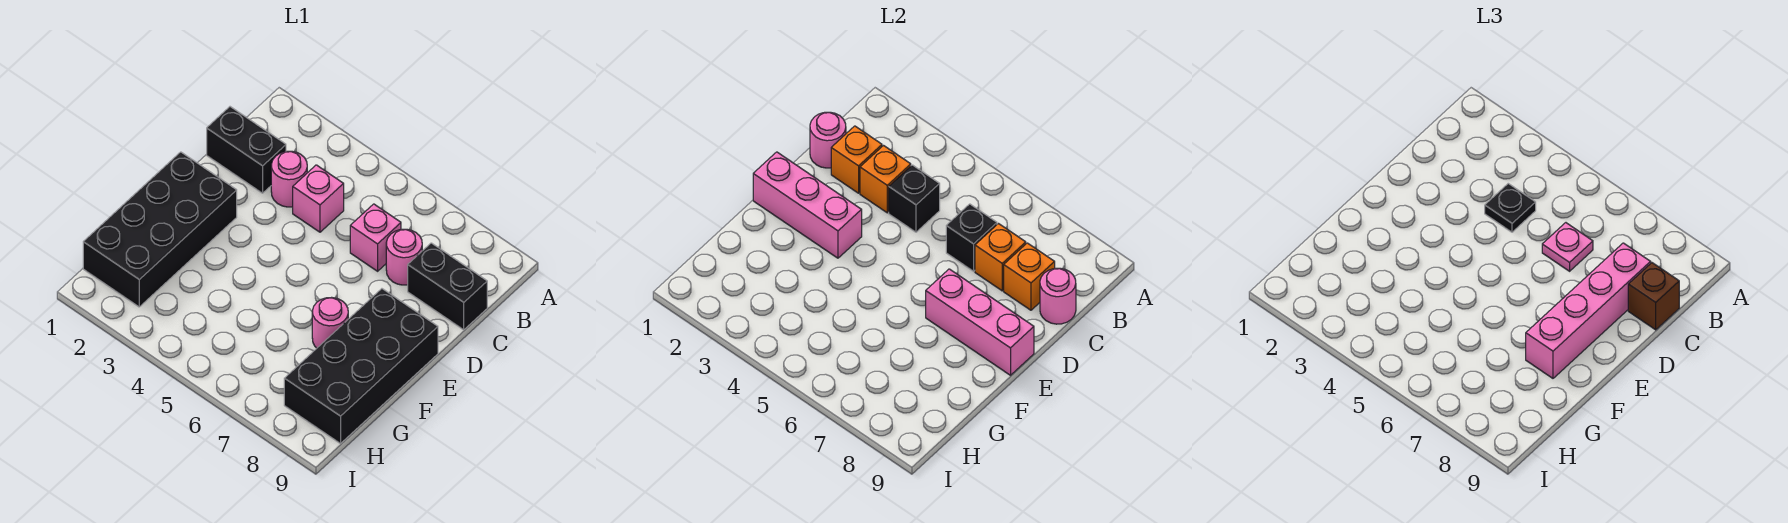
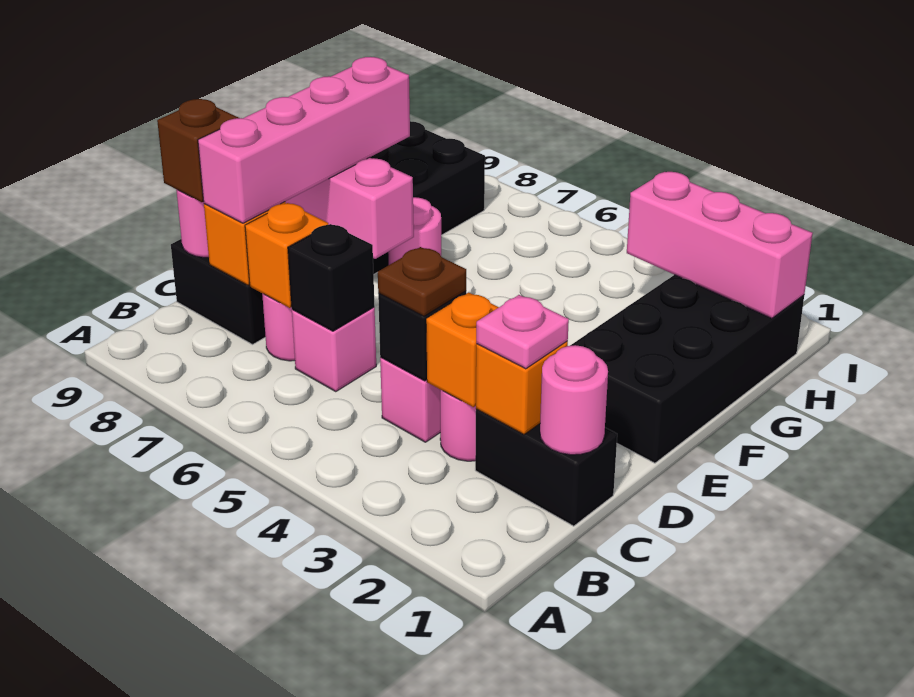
black 1x1 plate [1485,184,1536,232] -> brown 1x1 plate [378,247,466,316]
pink 1x1 plate [1542,223,1593,271] -> pink 1x1 plate moved to [476,295,569,369]
pink 1x3 brick [753,152,862,258] -> pink 1x3 brick moved to [627,172,813,318]

